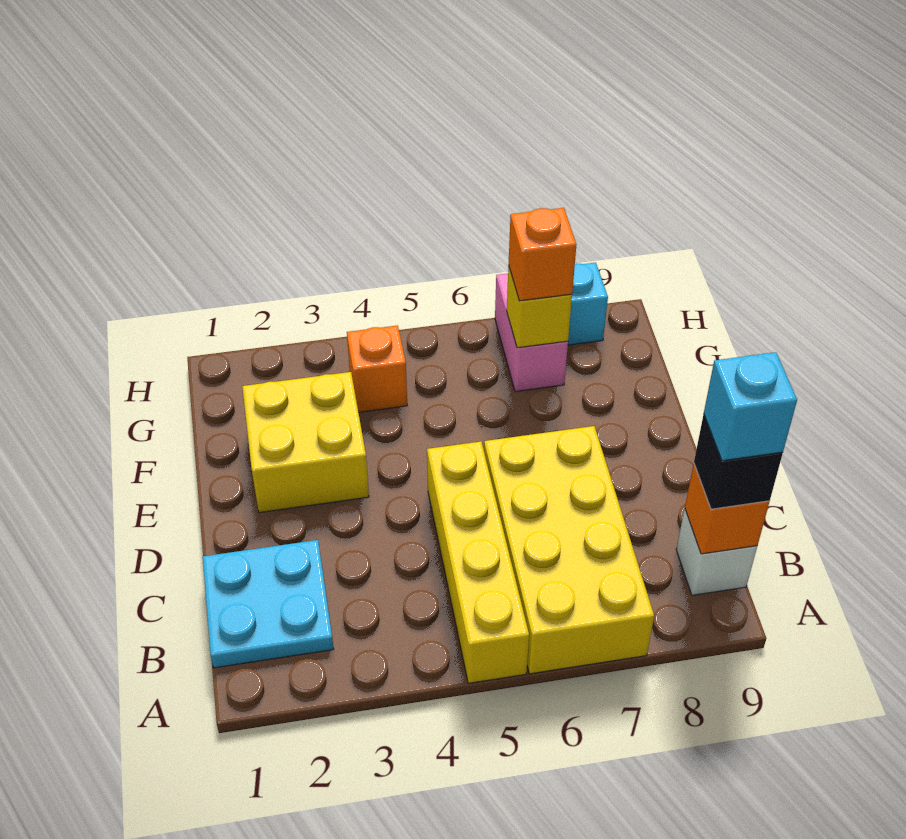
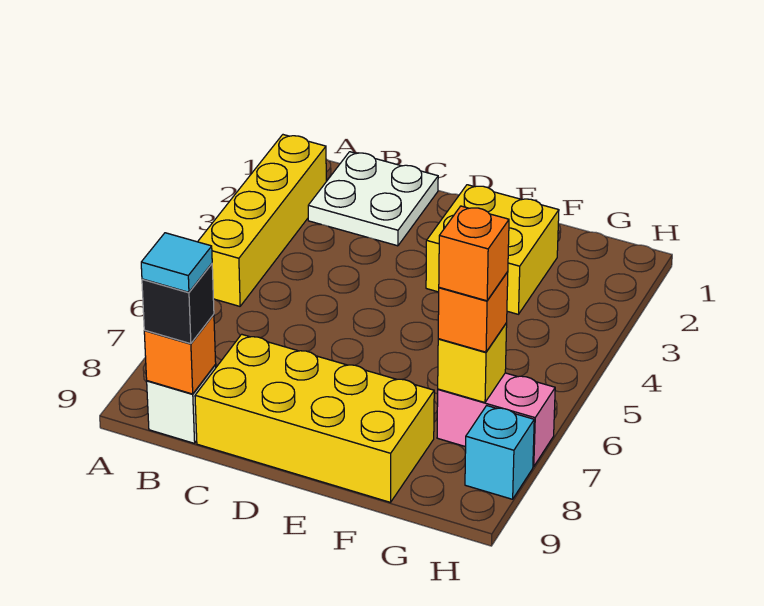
yellow 1x4 brick [427,441,529,683] -> yellow 1x4 brick turned to [198,135,326,306]
yellow 2x4 brick [484,426,654,674] -> yellow 2x4 brick moved to [195,334,434,502]
cyan 2x2 plate [203,540,333,668] -> white 2x2 plate [308,152,438,246]
cyan 1x1 brick [704,352,797,461] -> cyan 1x1 tile [141,233,212,292]
orange 1x1 brick [347,325,407,412] -> orange 1x1 brick moved to [439,206,509,301]

